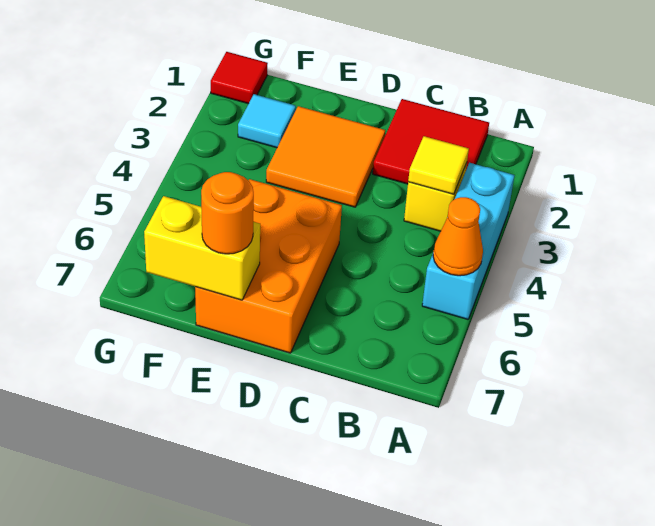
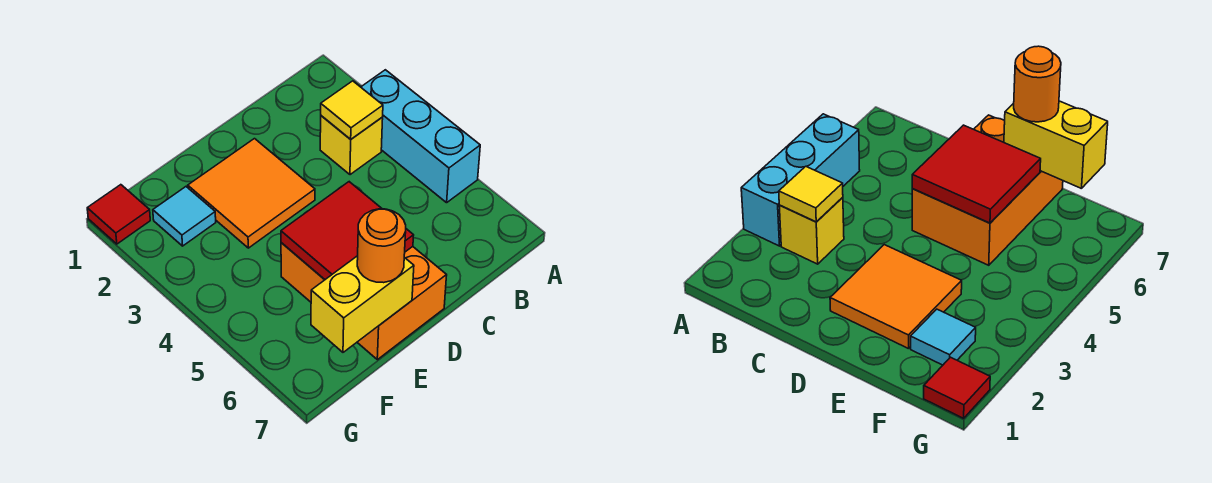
orange 1x1 cone [433,197,483,276] -> none
red 2x2 tile [373,99,489,184] -> red 2x2 tile moved to [281,182,414,279]

